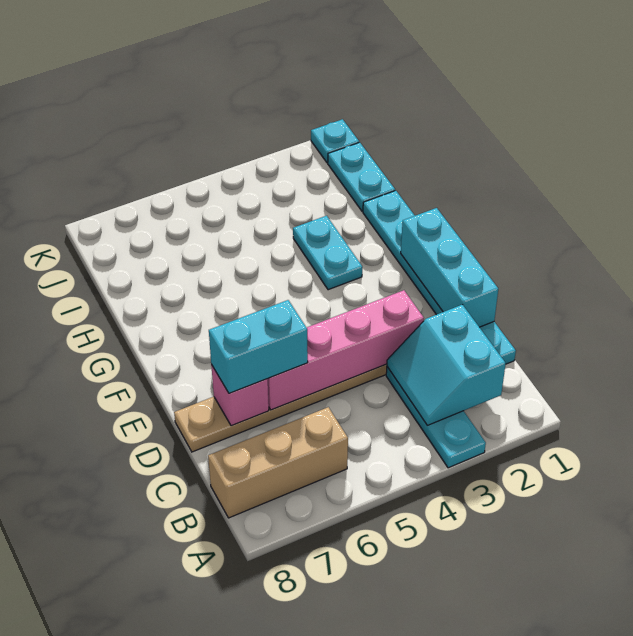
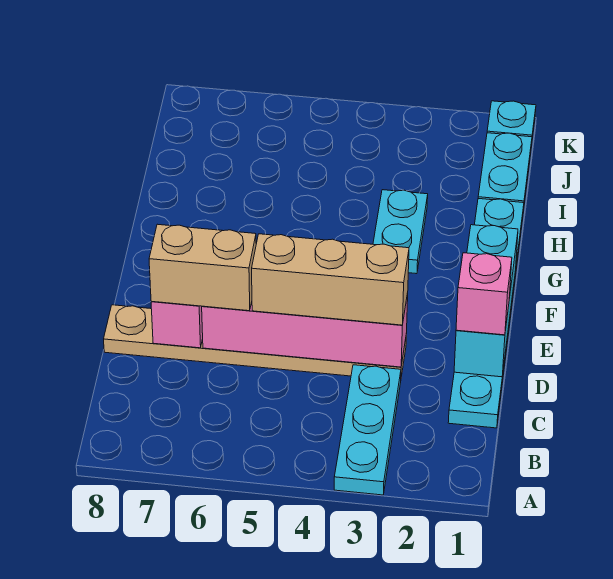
cyan 2x2 slope [387,305,506,425] -> none
tan 1x3 brick [208,407,348,518] -> tan 1x3 brick moved to [252,234,409,325]
none -> pink 1x1 brick [456,253,512,335]
cyan 1x2 brick [209,300,308,393] -> tan 1x2 brick [149,224,256,311]

